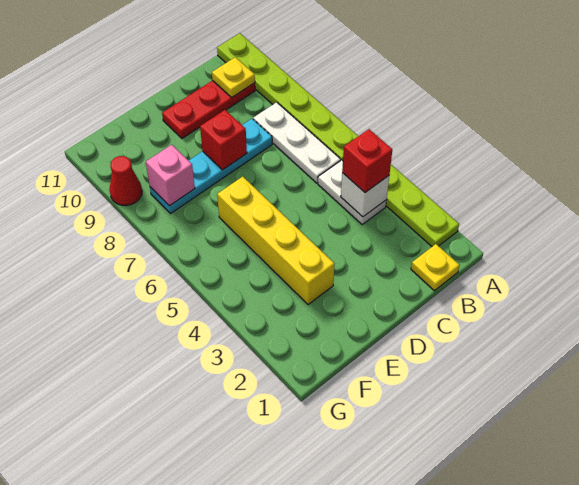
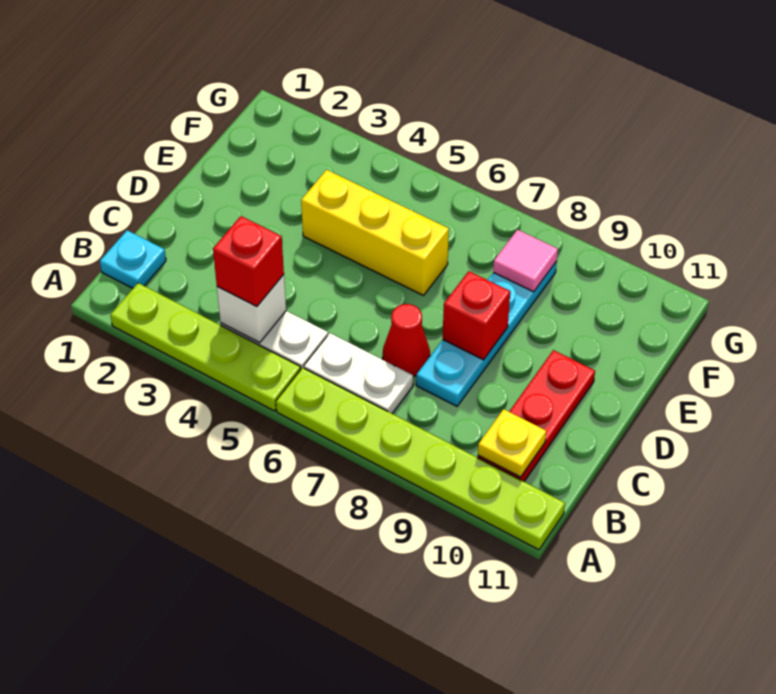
yellow 1x1 plate [411,244,460,291] -> cyan 1x1 plate [100,230,166,288]
white 1x3 plate [253,102,341,183] -> white 1x2 plate [304,333,413,413]
yellow 1x4 brick [217,176,334,305] -> yellow 1x3 brick [301,170,449,295]
pink 1x1 brick [146,145,195,206] -> pink 1x1 tile [493,230,558,292]
red 1x1 cone [109,156,142,206] -> red 1x1 cone moved to [383,304,430,376]

